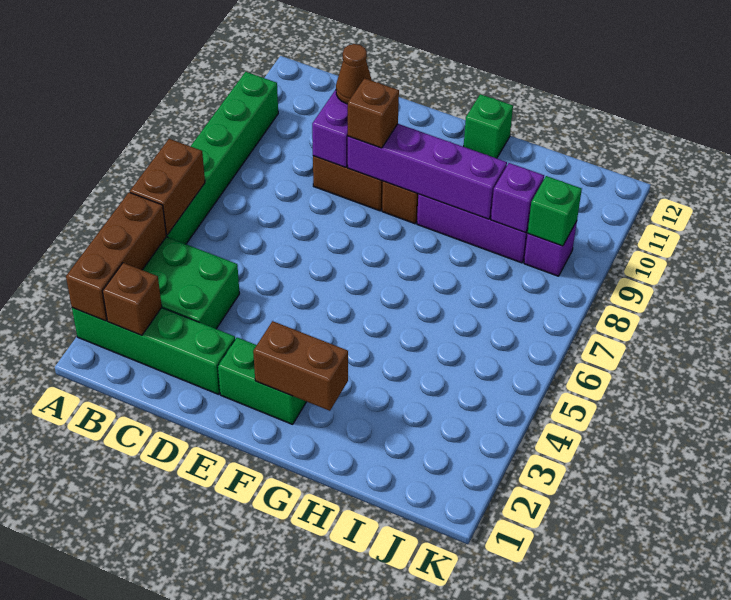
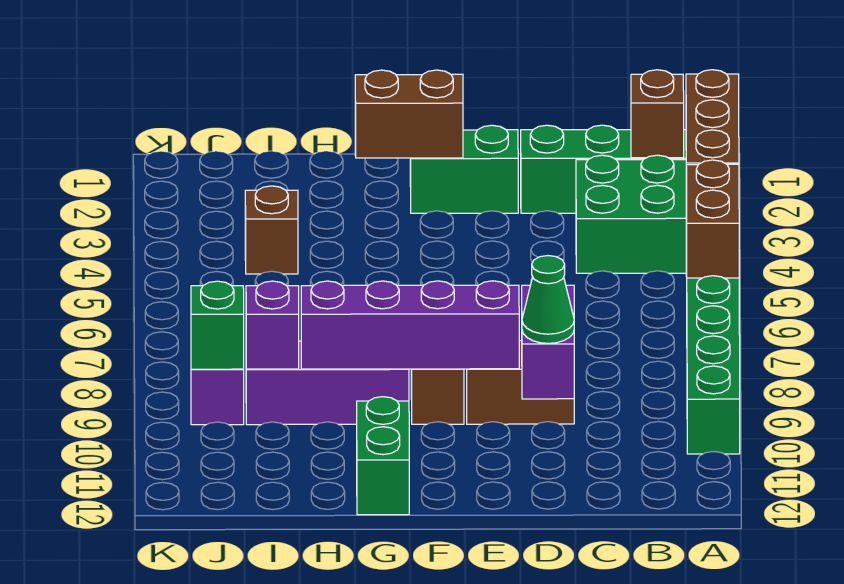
brown 1x1 cone [336,44,372,104] -> green 1x1 cone [522,256,574,343]
brown 1x1 brick [348,78,399,148] -> brown 1x1 brick moved to [245,186,298,274]
green 1x1 brick [464,94,513,158] -> green 1x2 brick [357,397,409,515]

